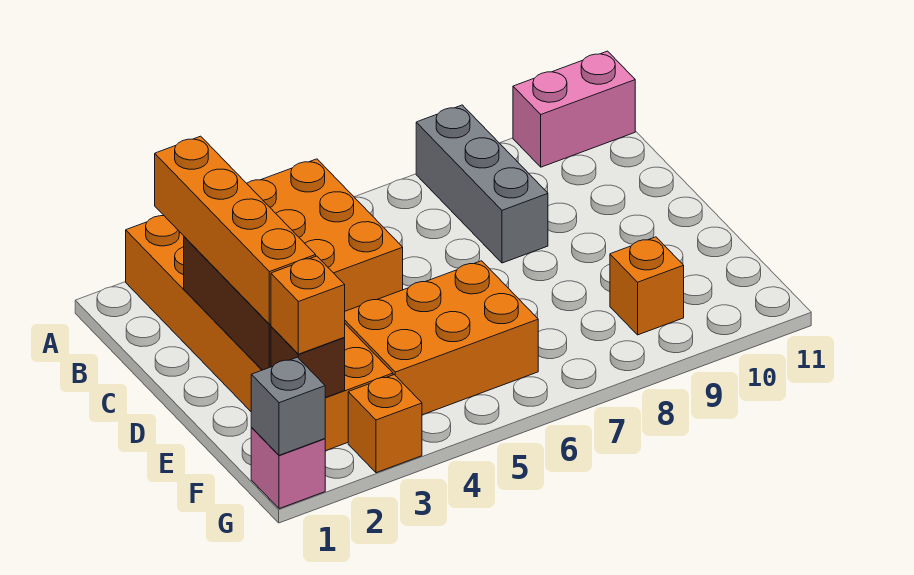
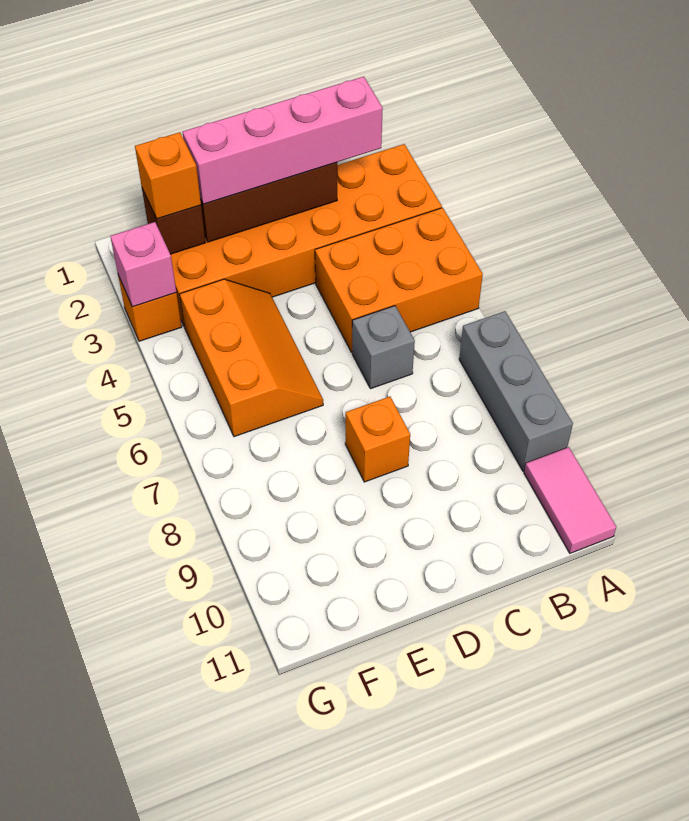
grey 1x3 brick [416,105,548,263] -> grey 1x3 brick turned to [459,311,573,471]
pink 1x2 brick [513,51,635,167] -> pink 1x2 tile [524,447,616,553]
orange 1x4 brick [155,136,316,324] -> pink 1x4 brick [182,77,383,204]
orange 2x3 brick [345,261,538,415] -> orange 2x3 slope [180,279,323,437]
orange 1x1 brick [610,237,684,335] -> orange 1x1 brick moved to [345,397,410,482]
pink 1x1 brick [251,428,325,509] -> pink 1x1 brick moved to [110,222,176,307]
grey 1x1 brick [251,357,325,455] -> grey 1x1 brick moved to [352,306,415,389]

